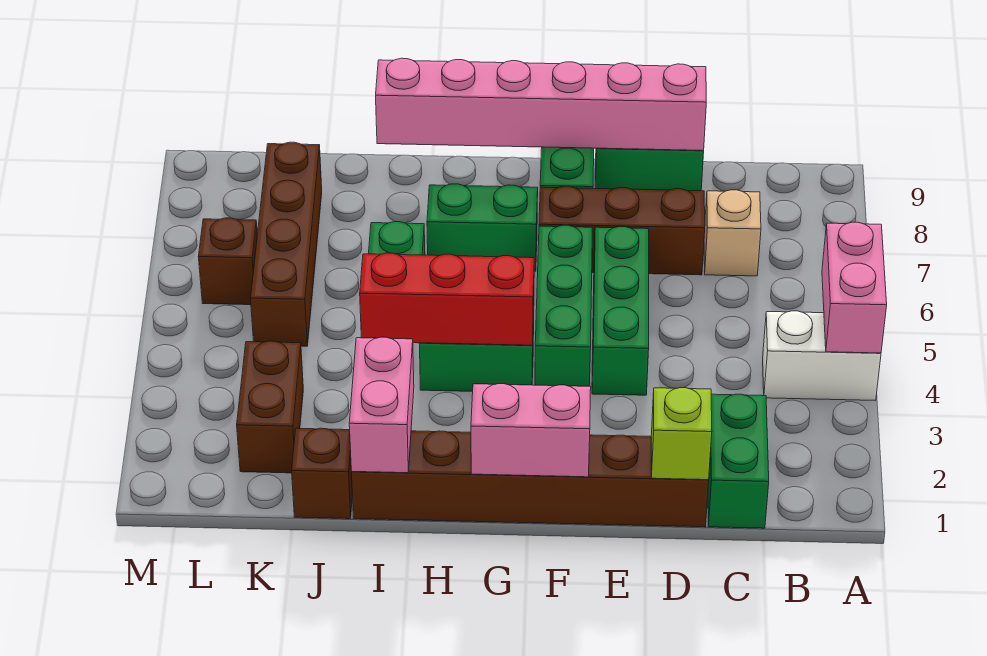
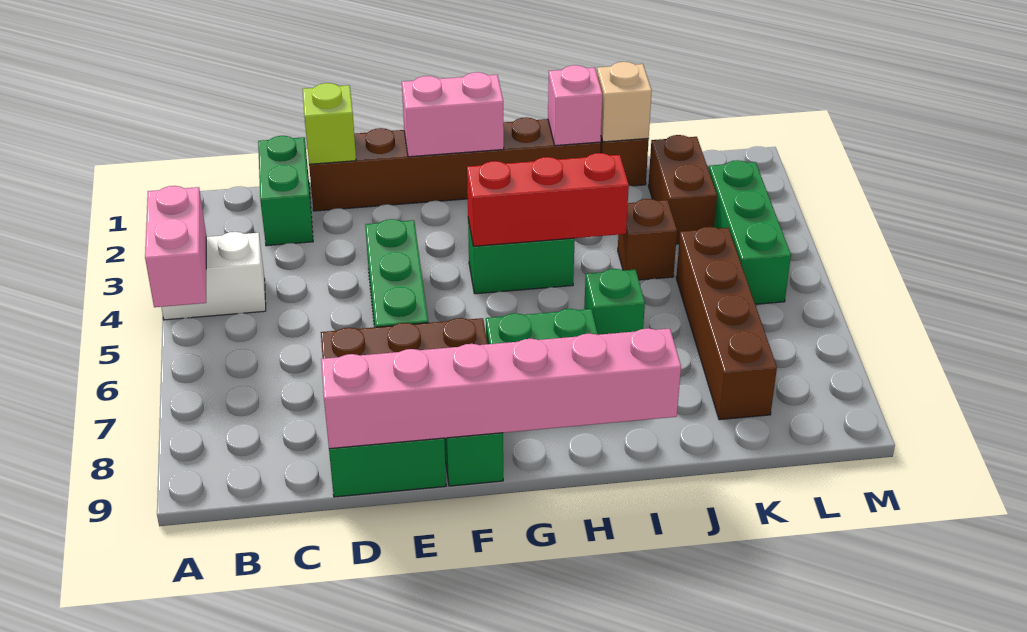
tan 1x1 brick [704,190,761,276] -> tan 1x1 brick moved to [597,62,652,142]
green 1x3 brick [535,225,592,386] -> green 1x3 brick moved to [709,160,791,304]
pink 1x2 brick [349,337,414,473] -> pink 1x1 brick [548,65,602,146]
brown 1x1 brick [199,218,257,305] -> brown 1x1 brick moved to [618,199,677,280]

